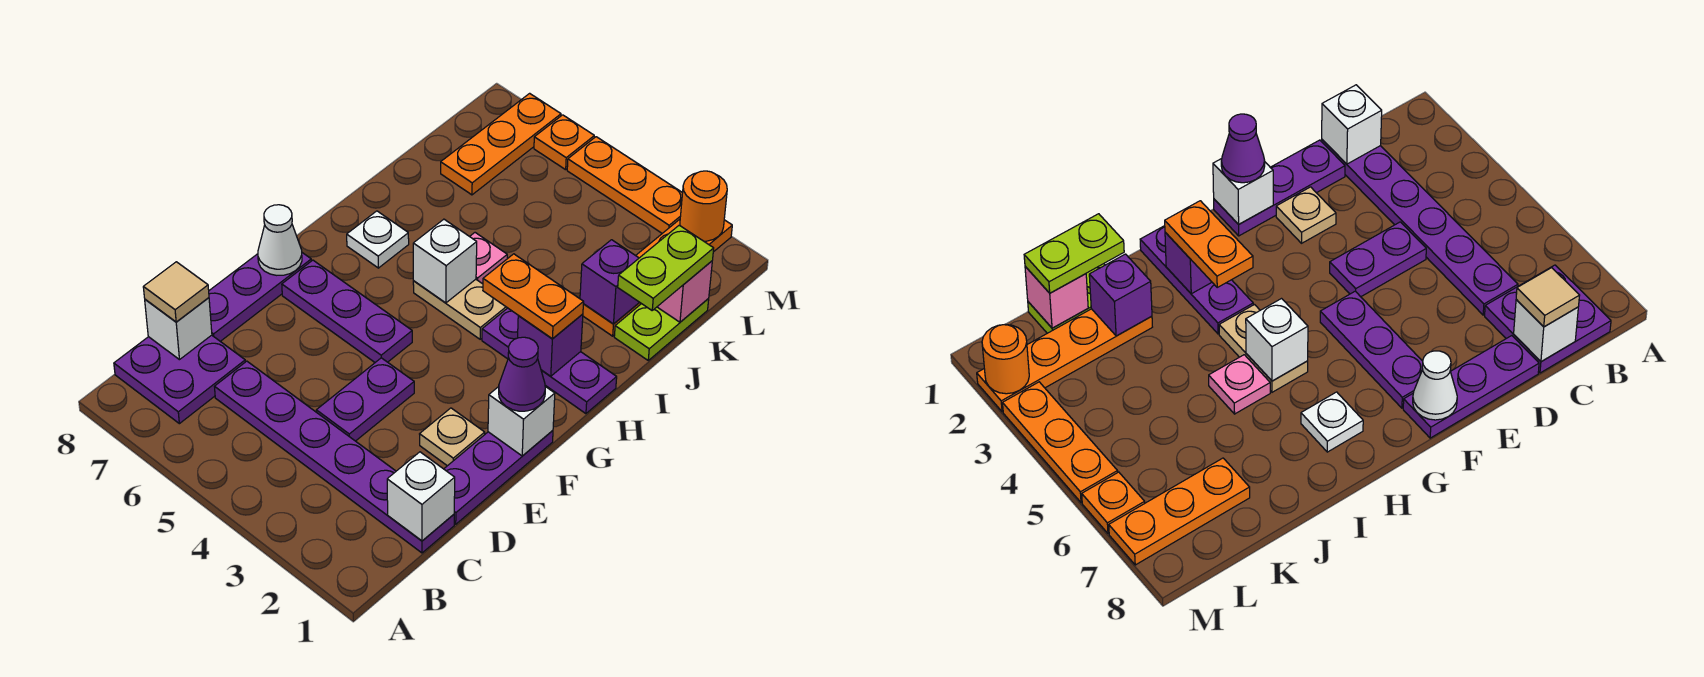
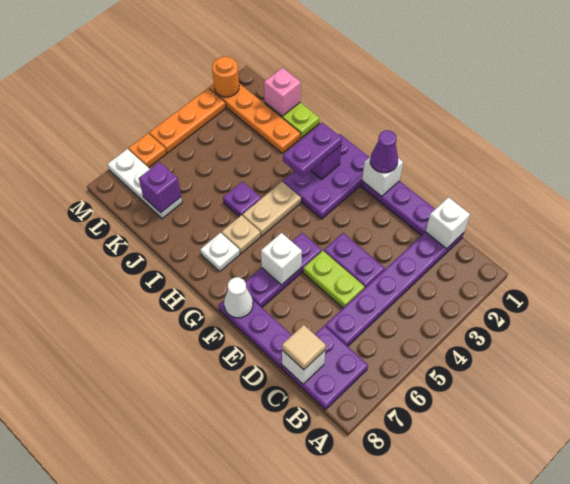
tan 1x1 plate [420,408,485,466] -> tan 1x1 plate moved to [222,215,261,254]
purple 1x3 plate [482,308,617,414] -> purple 2x3 plate [283,134,369,219]
orange 1x2 plate [483,254,584,339] -> purple 1x2 plate [283,123,342,177]
white 1x1 brick [413,219,477,303] -> white 1x1 brick moved to [261,233,302,285]
pink 1x1 plate [470,233,507,284] -> purple 1x1 plate [223,182,261,217]
lime 1x2 plate [618,225,714,310] -> lime 1x2 plate moved to [303,251,365,308]
purple 1x1 brick [580,240,639,324] -> purple 1x1 brick moved to [139,162,181,213]
orange 1x3 plate [441,93,561,195] -> white 1x3 plate [107,149,182,219]

